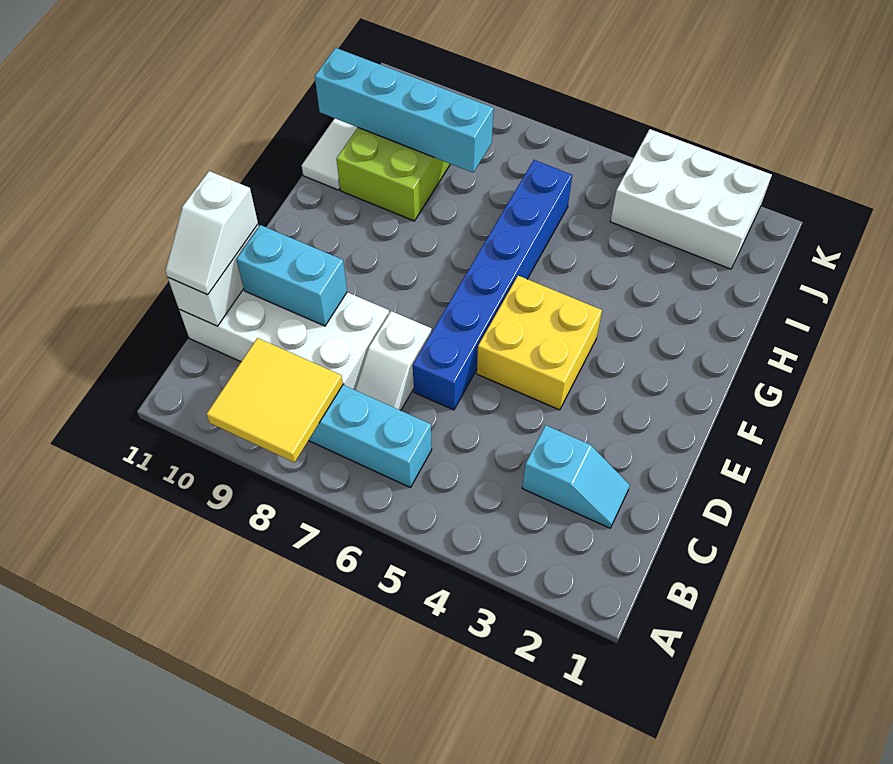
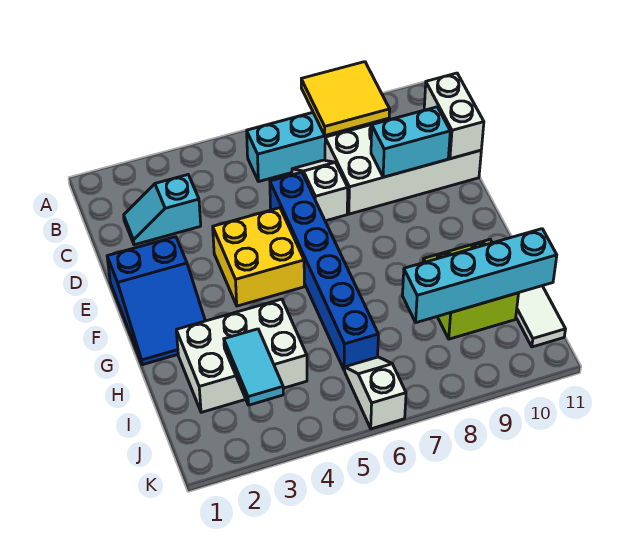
white 1x2 slope [165,171,258,295] -> white 1x2 slope moved to [345,357,406,429]
none -> blue 2x3 slope [107,237,205,365]
none -> cyan 1x2 tile [224,329,283,405]
white 2x3 brick [610,129,772,269] -> white 2x3 brick moved to [176,299,307,412]

